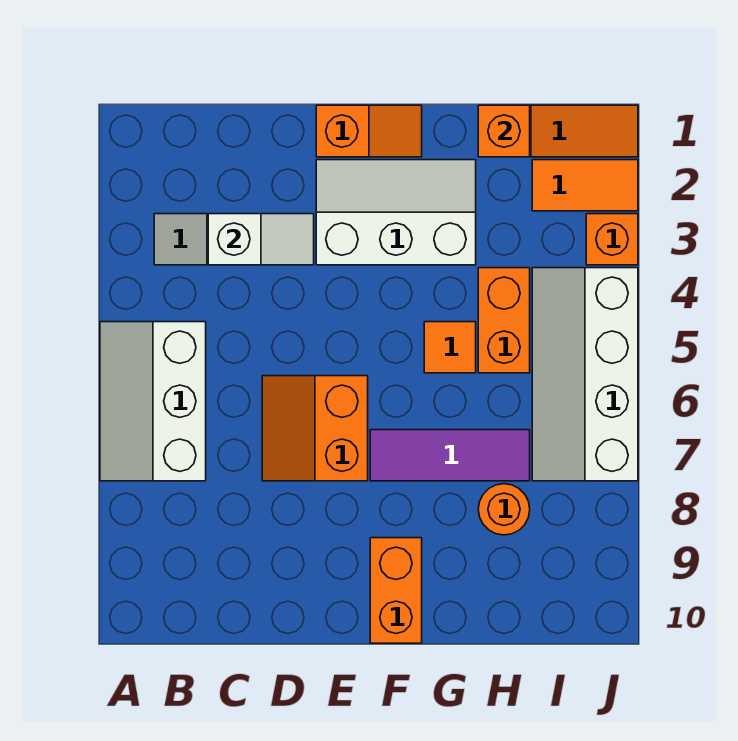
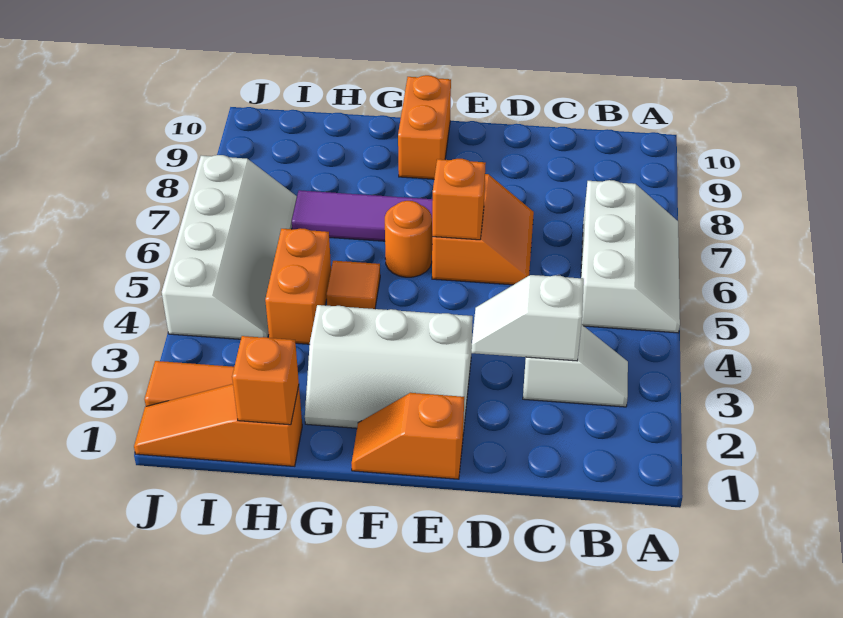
orange 1x1 round brick [478,484,530,535] -> orange 1x1 round brick moved to [385,201,432,277]
orange 1x1 brick [586,214,638,265] -> orange 1x1 brick moved to [432,159,486,240]

